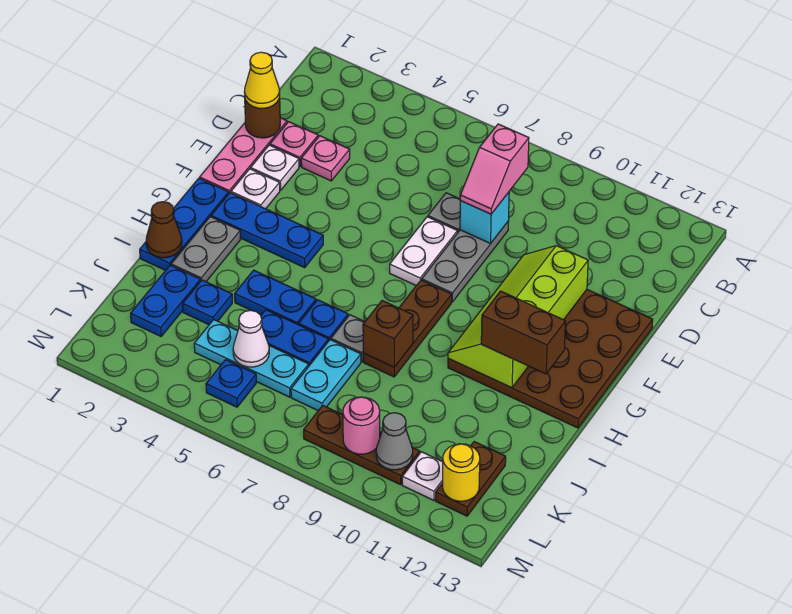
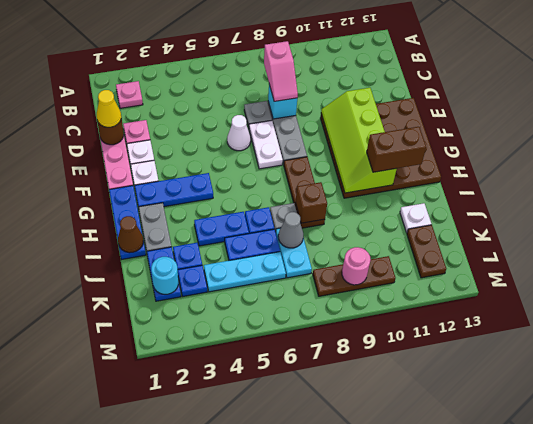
pink 1x1 plate [301,136,350,181] -> pink 1x1 plate moved to [116,81,143,108]
none -> cyan 1x1 round brick [151,257,178,294]
white 1x1 cone [233,310,269,367] -> white 1x1 cone moved to [227,115,251,151]
blue 1x1 plate [206,360,256,407] -> blue 1x1 plate moved to [178,265,207,296]
grey 1x1 cone [376,413,413,470] -> grey 1x1 cone moved to [278,212,303,248]
white 1x1 plate [402,452,443,500] -> white 1x1 plate moved to [400,203,431,233]
yellow 1x1 round brick [443,444,480,501] -> none

